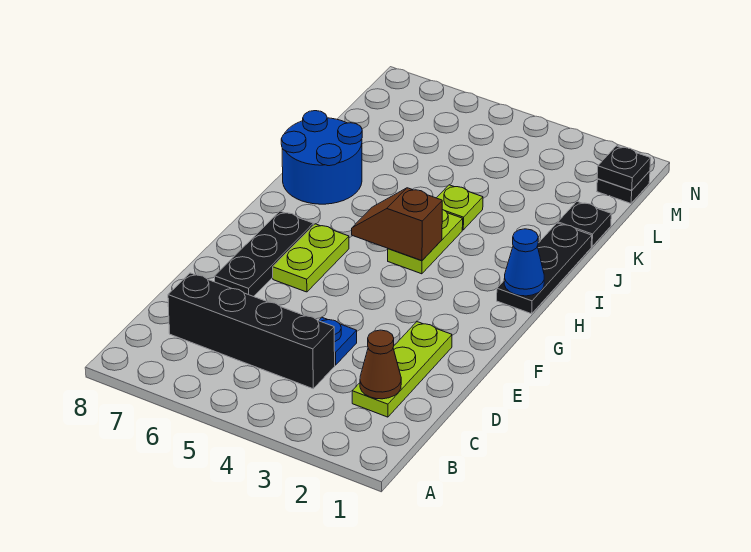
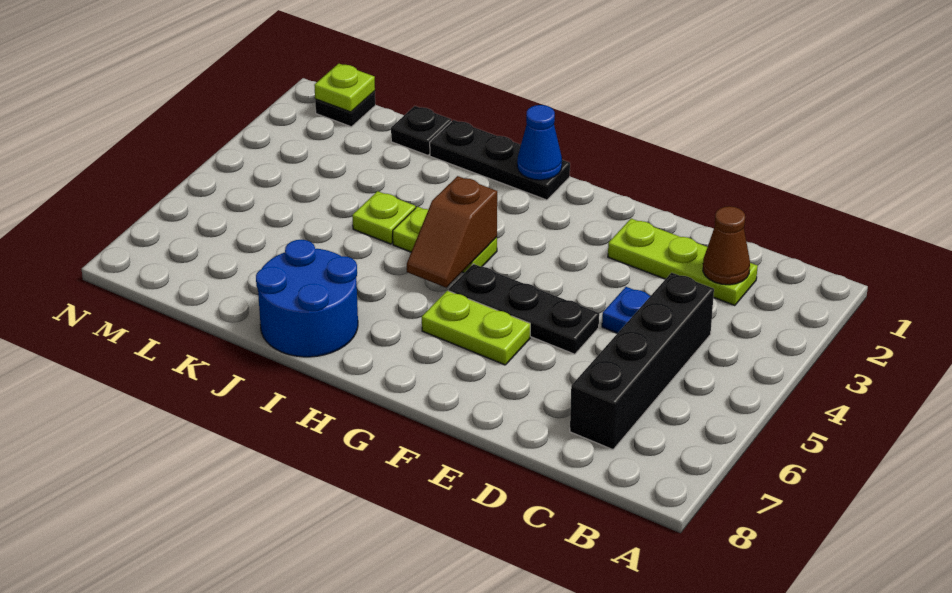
black 1x3 plate [215,211,313,297] -> black 1x3 plate moved to [449,264,599,354]
black 1x1 plate [597,146,651,190] -> lime 1x1 plate [314,64,375,112]

